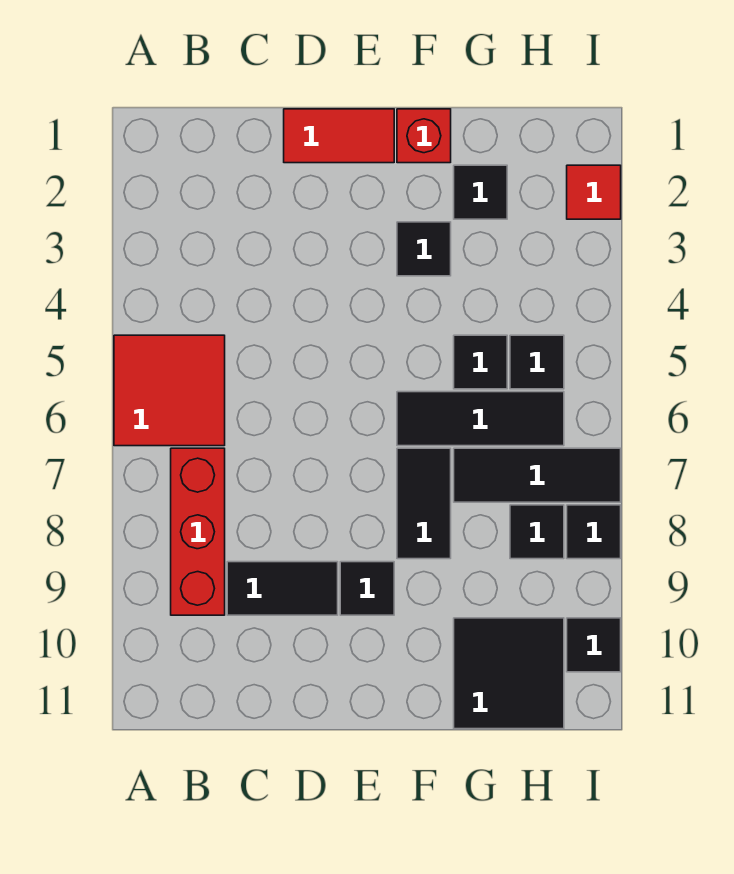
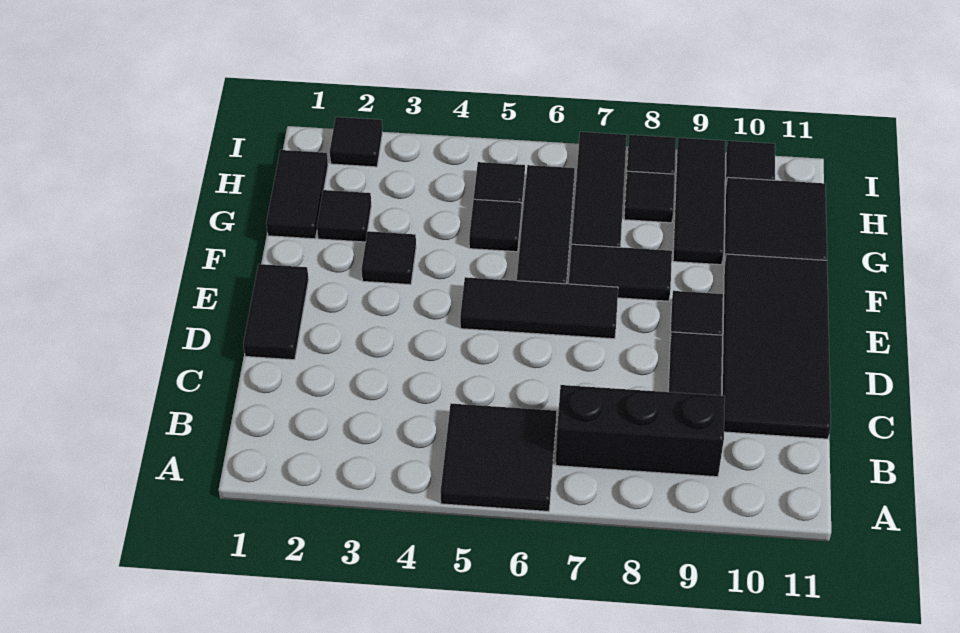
red 2x2 tile [114,335,225,446] -> black 2x2 tile [440,404,557,512]
red 1x3 brick [171,448,225,615] -> black 1x3 brick [556,385,725,477]
none -> black 2x4 tile [722,254,831,439]
red 1x2 tile [284,109,394,163] -> black 1x2 tile [243,264,309,360]
none -> black 1x3 tile [460,277,618,339]
red 1x1 brick [397,109,451,163] -> none
none -> black 1x2 tile [266,150,328,239]
none -> black 1x3 tile [673,138,725,265]
red 1x1 tile [567,165,621,219] -> black 1x1 tile [330,117,382,167]

